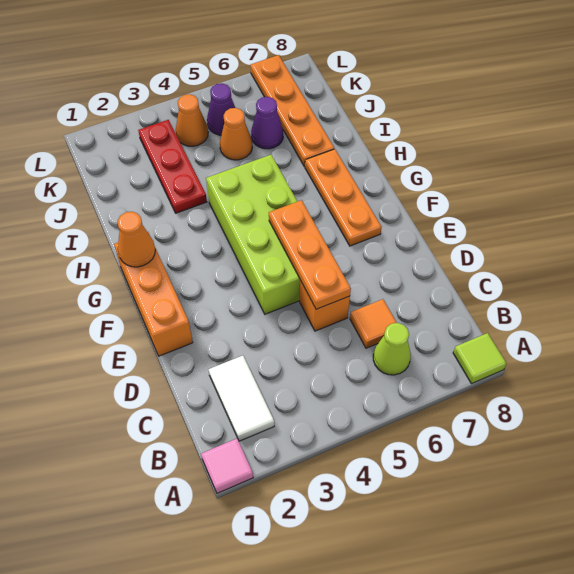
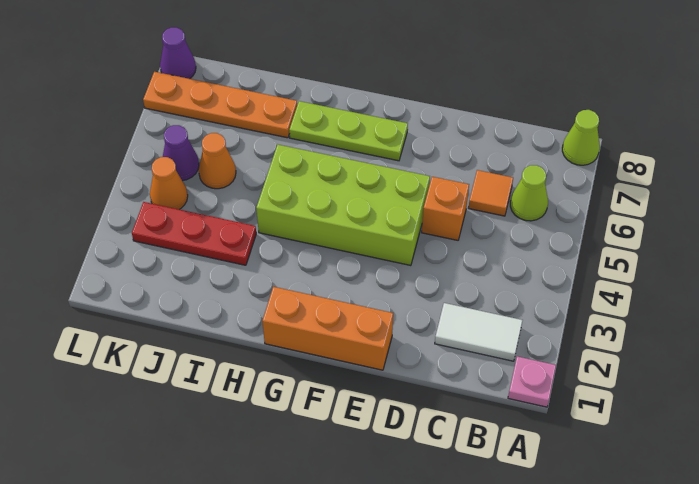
pink 1x1 tile [201,439,253,493] -> pink 1x1 plate [508,356,556,407]
lime 1x1 tile [453,333,507,383] -> lime 1x1 cone [562,110,600,165]
orange 1x3 plate [269,200,351,309] -> none
orange 1x3 plate [305,149,382,246] -> lime 1x3 plate [289,101,408,161]
orange 1x1 cone [118,212,155,267] -> none
purple 1x1 cone [251,97,283,149] -> purple 1x1 cone moved to [160,27,196,79]

